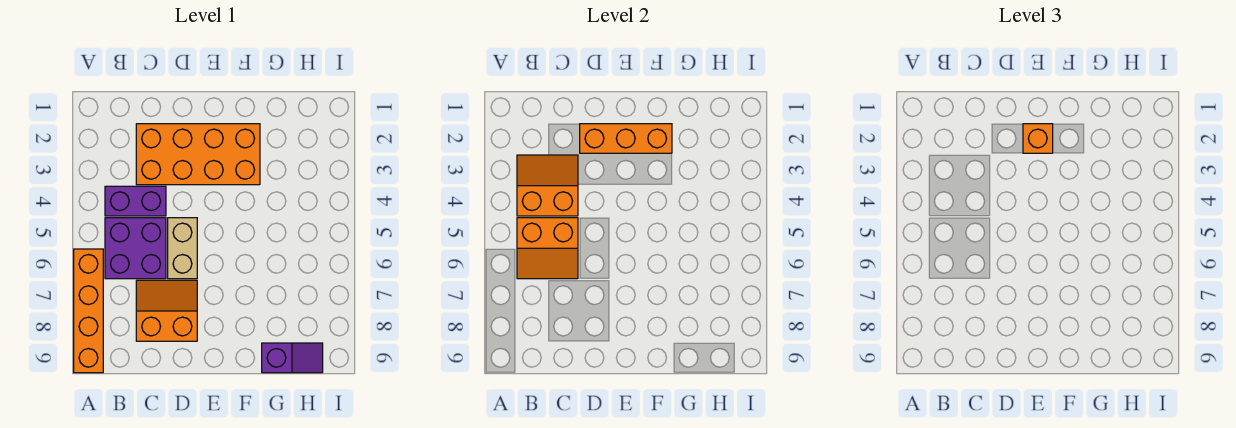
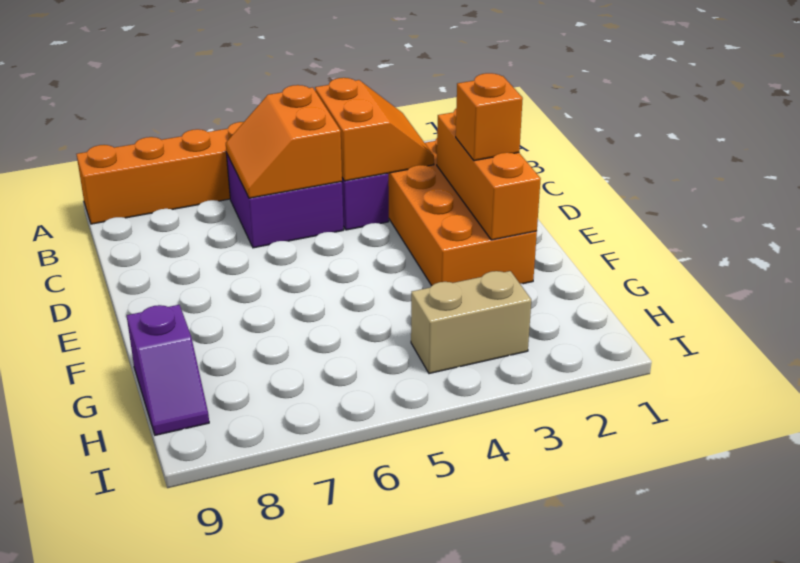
orange 2x2 slope [136,280,197,341] -> none
tan 1x2 brick [168,218,197,279] -> tan 1x2 brick moved to [411,271,531,374]

